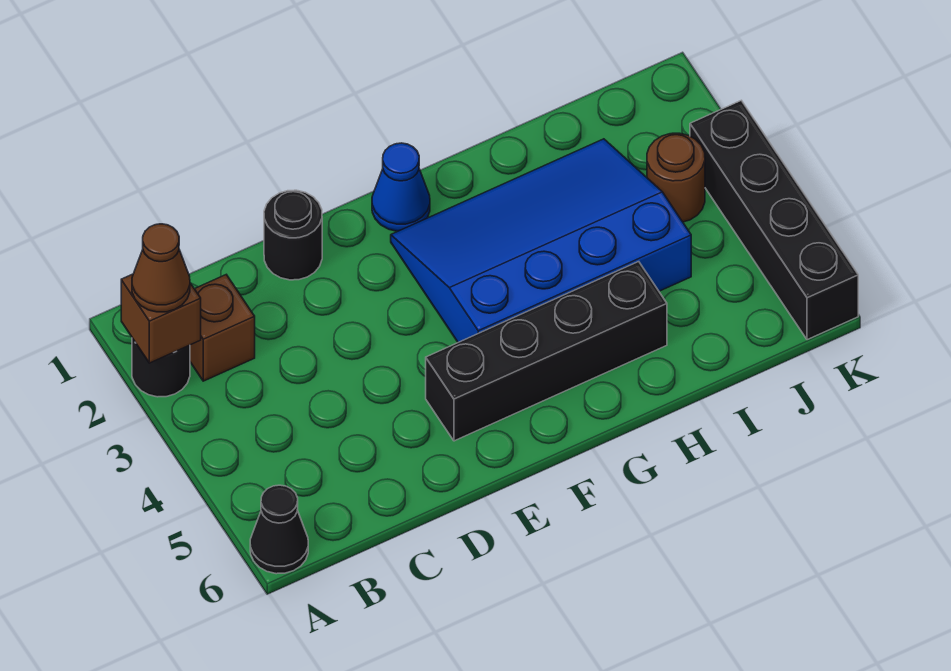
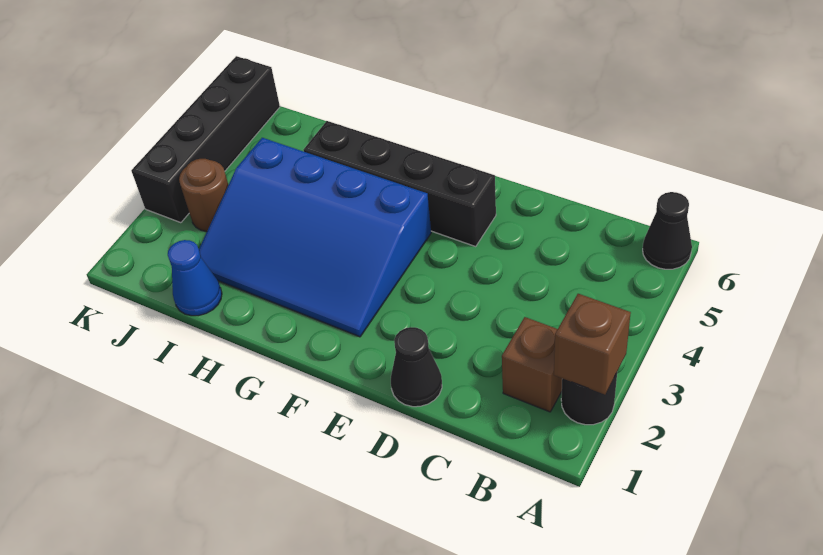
brown 1x1 cone [132,224,190,312] -> none
black 1x1 round brick [264,190,322,280] -> black 1x1 cone [391,327,442,407]
blue 1x1 cone [372,143,430,231] -> blue 1x1 cone moved to [168,240,222,316]

